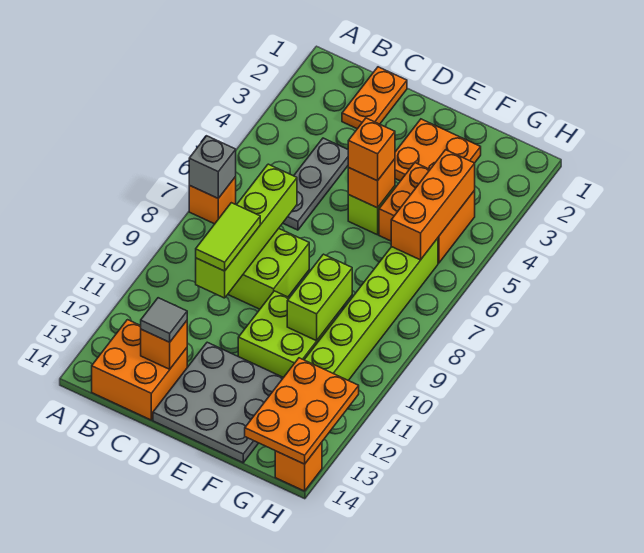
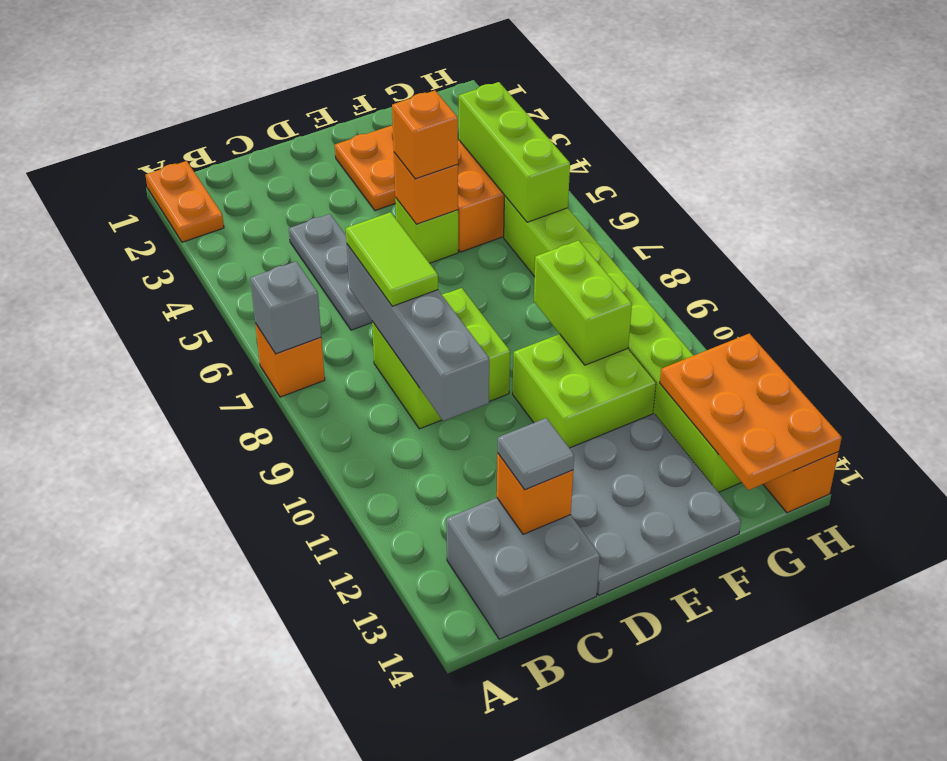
orange 2x2 brick [92,320,187,420] -> grey 2x2 brick [446,498,600,639]
orange 1x2 plate [342,67,407,129] -> orange 1x2 plate moved to [146,161,224,242]
lime 1x4 brick [196,164,297,298] -> grey 1x4 brick [347,244,489,421]
lime 1x2 tile [196,203,260,271] -> lime 1x2 tile moved to [346,212,438,306]
orange 1x3 brick [391,150,475,260] -> lime 1x3 brick [459,82,570,222]

